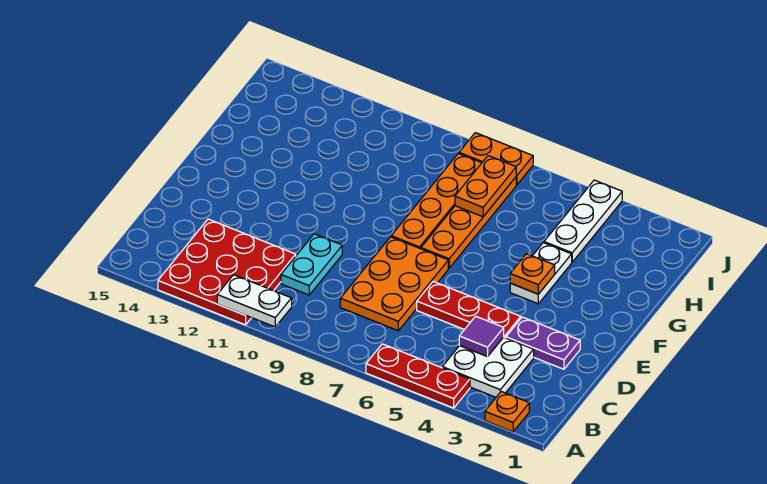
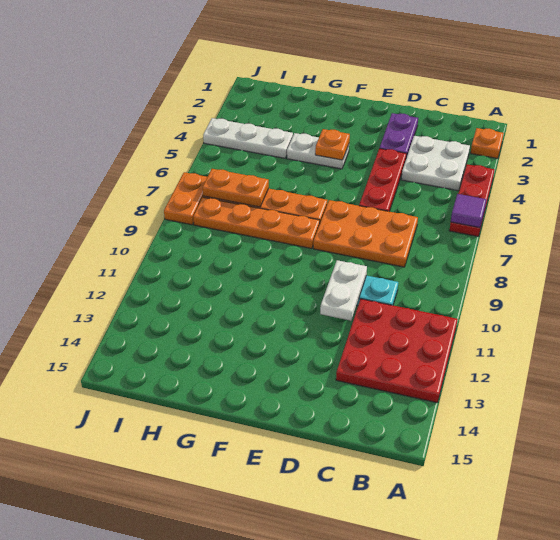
white 1x2 plate [217,275,292,327] -> white 1x2 plate moved to [320,260,367,321]
purple 1x1 tile [459,316,504,357] -> purple 1x1 tile moved to [451,194,486,228]

